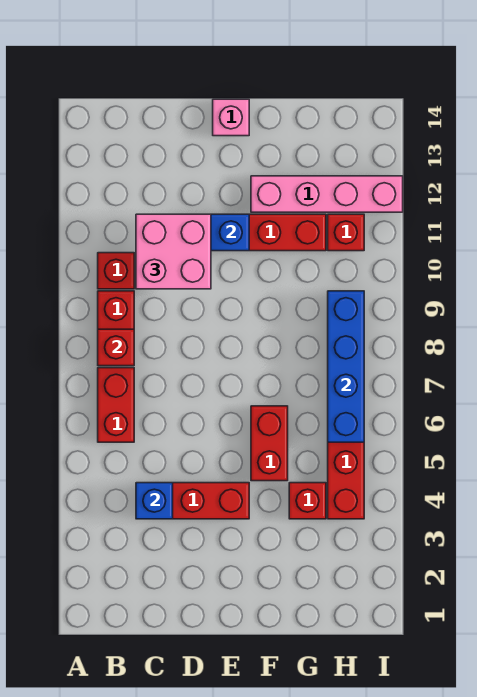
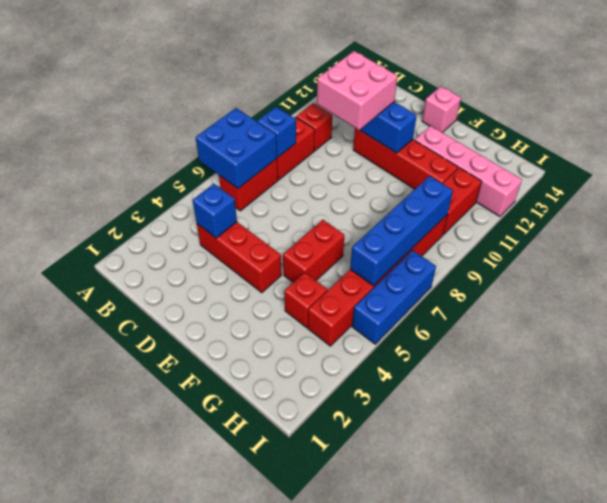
none -> blue 2x2 brick [196,108,277,189]
red 1x1 brick [98,329,134,366] -> blue 1x1 brick [257,107,296,157]
red 1x1 brick [328,214,364,251] -> red 1x2 brick [442,168,482,235]
none -> blue 1x3 brick [352,250,436,344]

